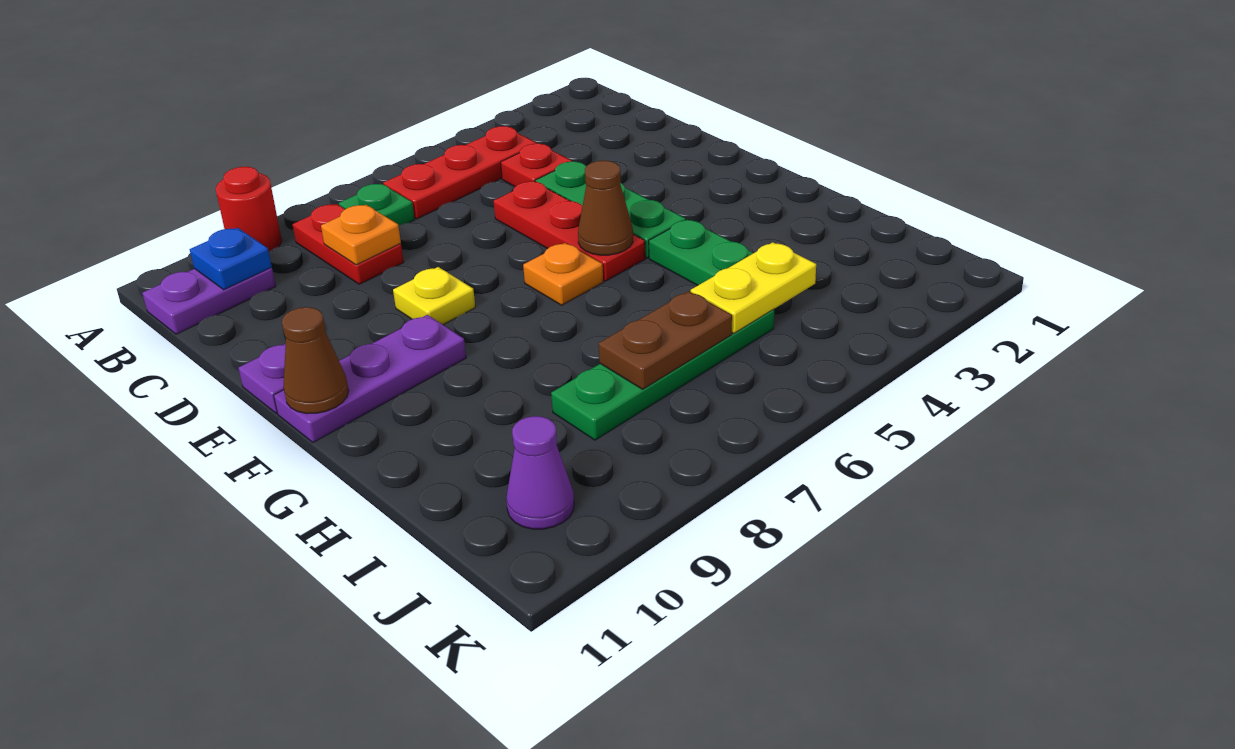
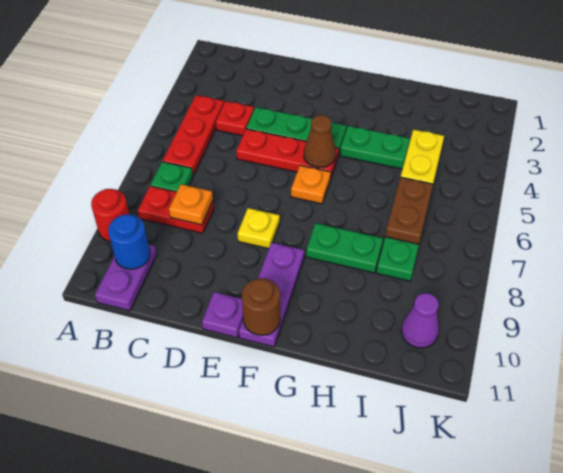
blue 1x1 plate [190,228,272,290] -> blue 1x1 round brick [108,214,150,269]
brown 1x1 cone [282,307,349,414] -> brown 1x1 round brick [242,278,280,335]
none -> green 1x2 plate [306,223,383,273]

